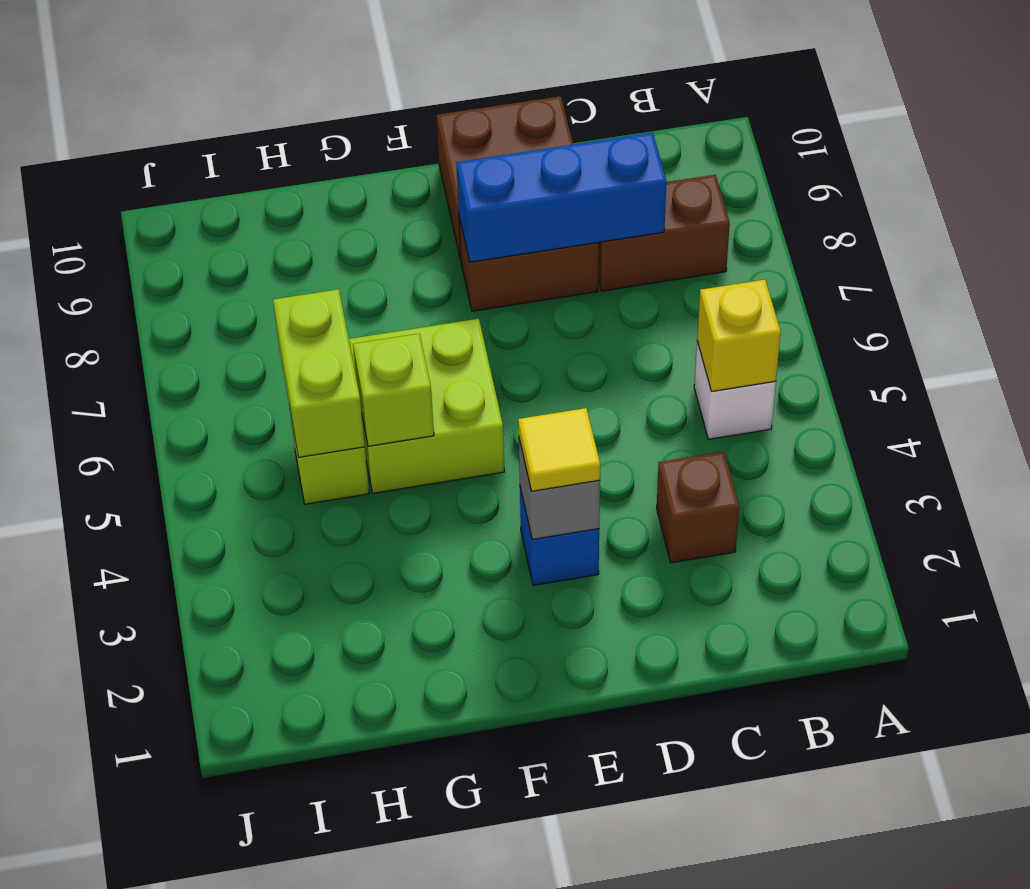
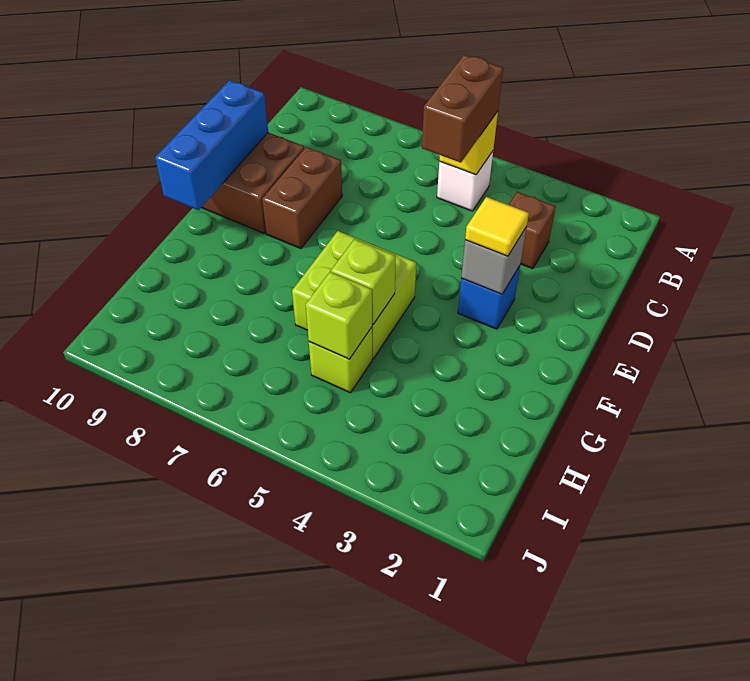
brown 1x2 brick [598,175,730,291] -> brown 1x2 brick moved to [422,55,503,163]
blue 1x3 brick [456,133,667,262] -> blue 1x3 brick moved to [155,80,268,210]
lime 1x2 brick [273,289,365,457] -> lime 1x1 brick [306,272,372,359]

